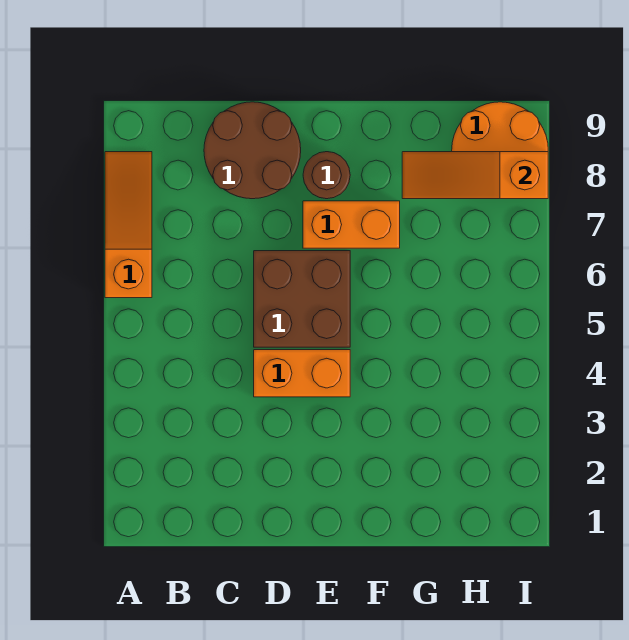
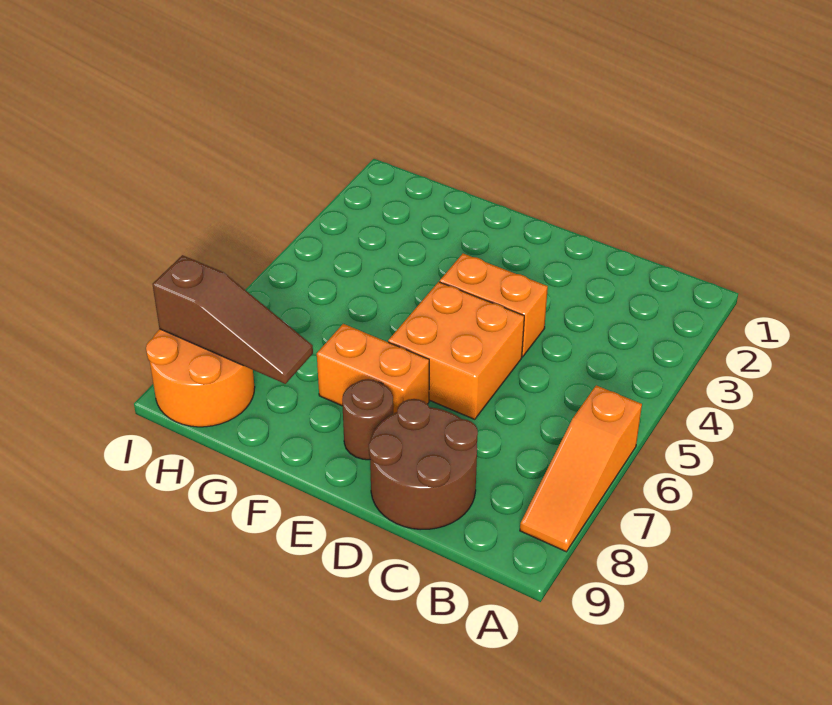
brown 2x2 brick [254,251,350,347] -> orange 2x2 brick [388,282,524,419]
orange 1x3 slope [402,152,548,199] -> brown 1x3 slope [153,255,313,384]

